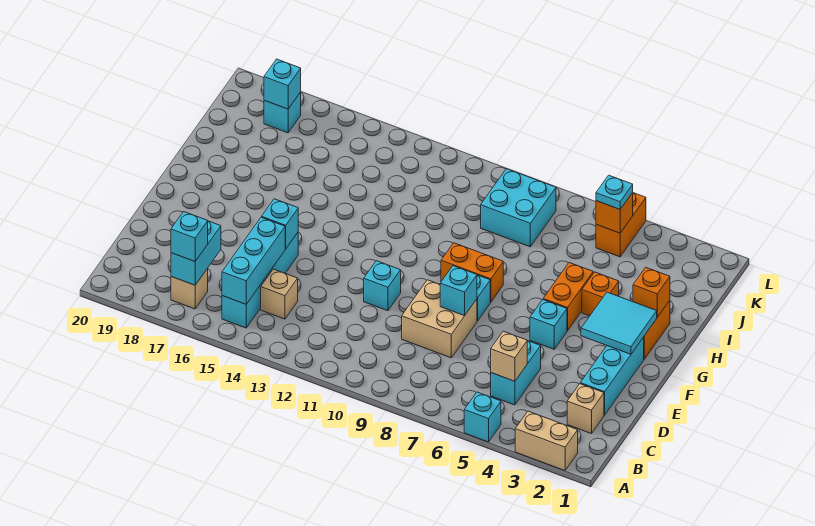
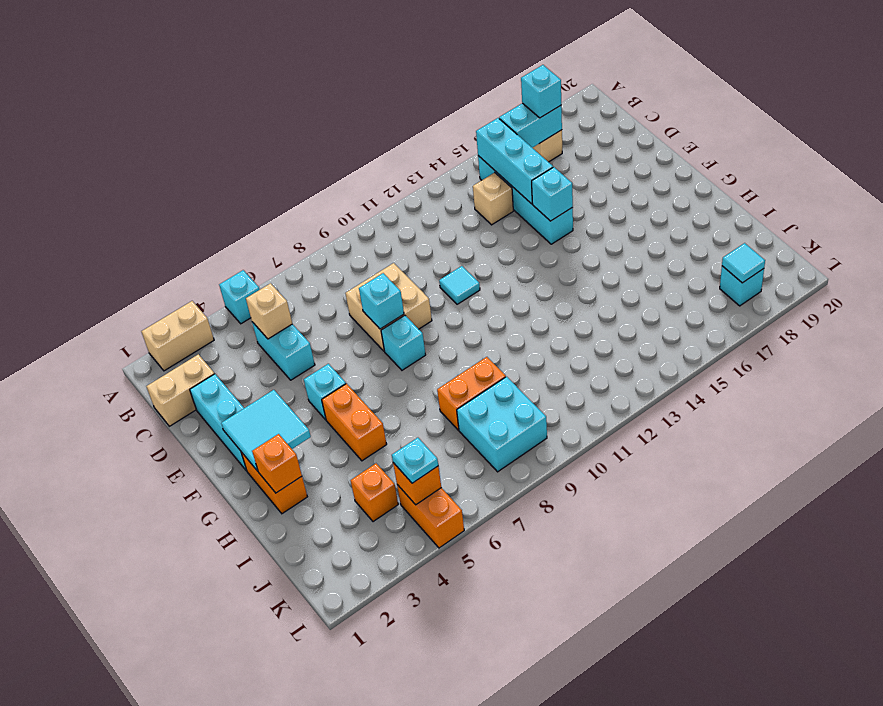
cyan 1x2 brick [171,221,221,285] -> cyan 1x2 brick turned to [499,103,562,148]
tan 1x1 brick [567,384,604,434] -> tan 1x2 brick [146,354,214,426]
cyan 1x1 brick [364,261,401,311] -> cyan 1x1 tile [439,266,480,304]
orange 1x2 brick [441,243,503,302] -> orange 1x2 brick moved to [437,357,506,430]
orange 1x1 brick [582,272,619,316] -> orange 1x1 brick moved to [351,464,398,522]
cyan 1x1 brick [264,59,301,109] -> cyan 1x1 tile [722,243,765,283]

